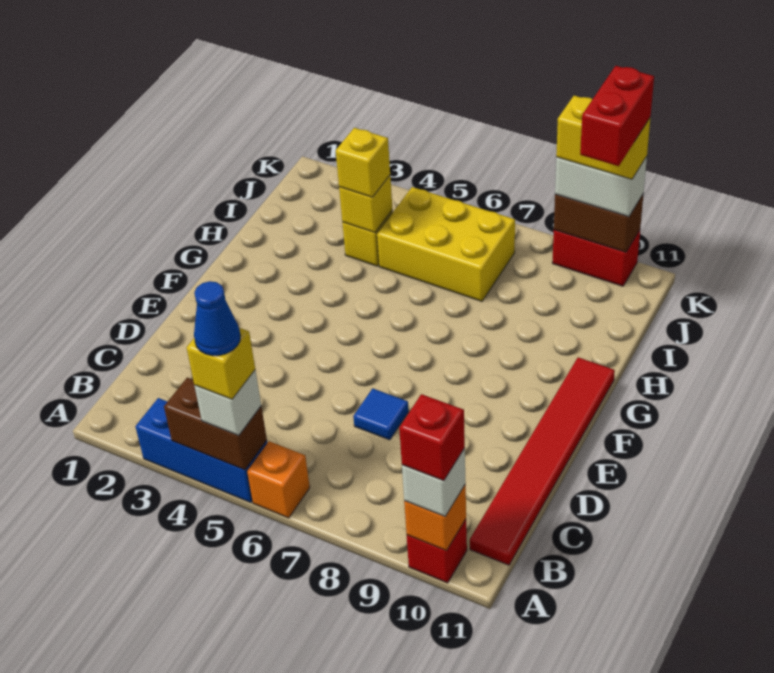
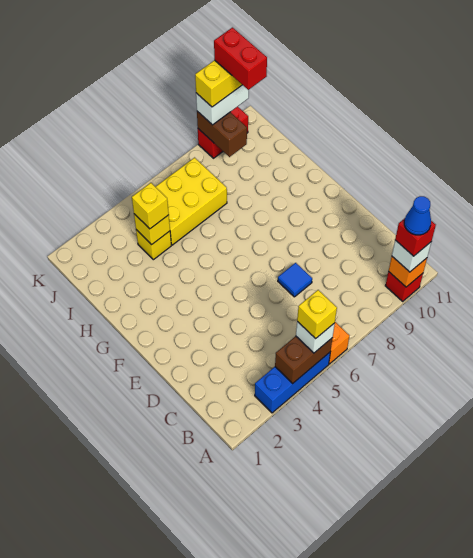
blue 1x1 cone [194,281,240,356] -> blue 1x1 cone moved to [404,196,431,235]
red 1x6 tile [470,357,615,565] -> none
brown 1x2 brick [554,194,643,252] -> brown 1x2 brick turned to [197,111,247,157]

